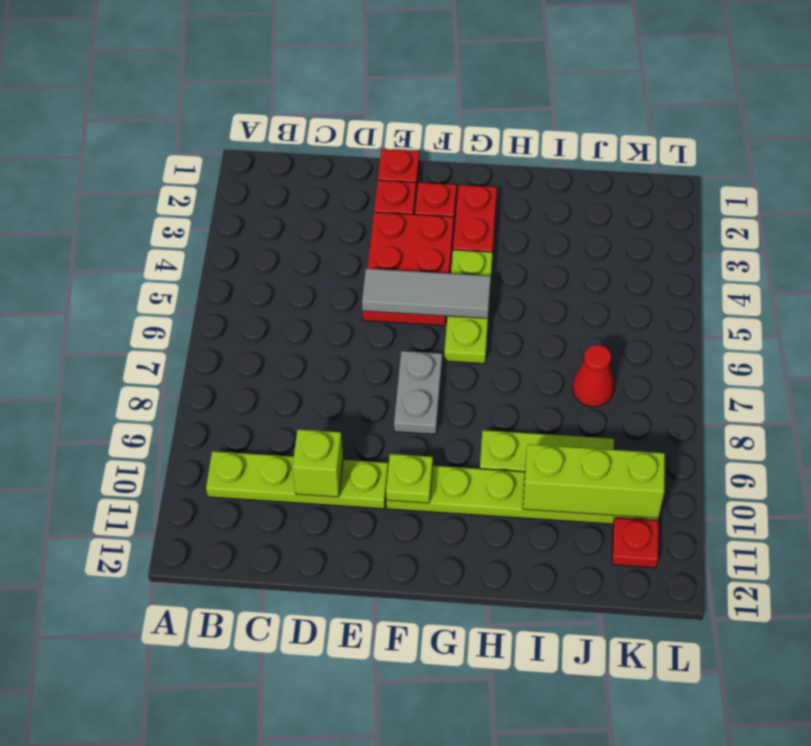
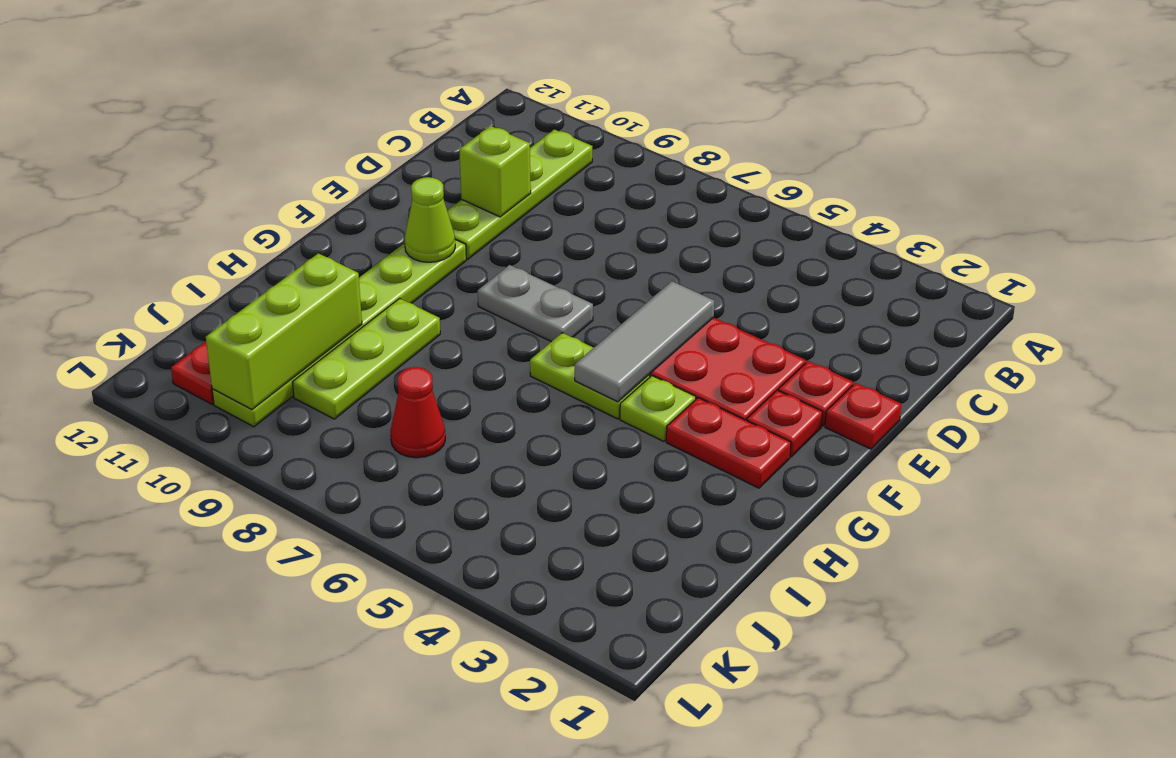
lime 1x1 plate [386,454,433,503] -> lime 1x1 cone [405,177,455,262]

